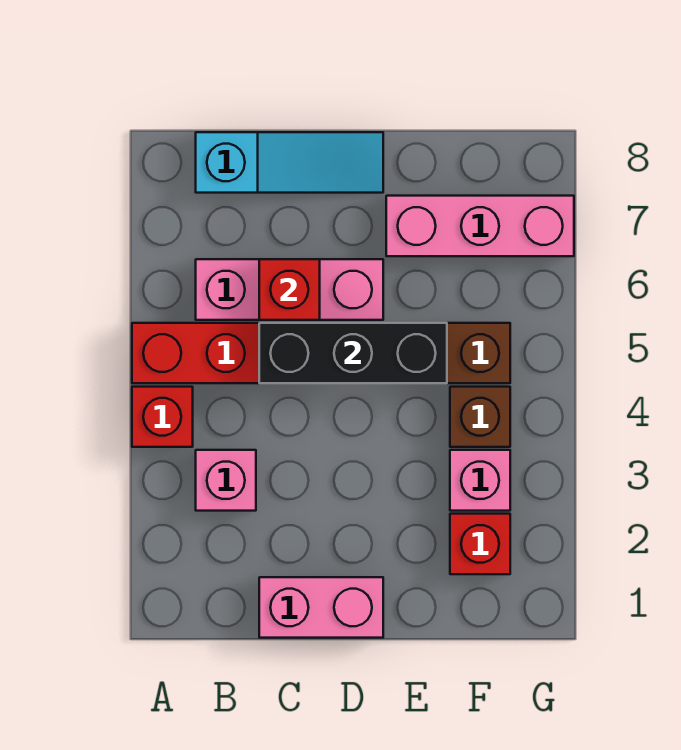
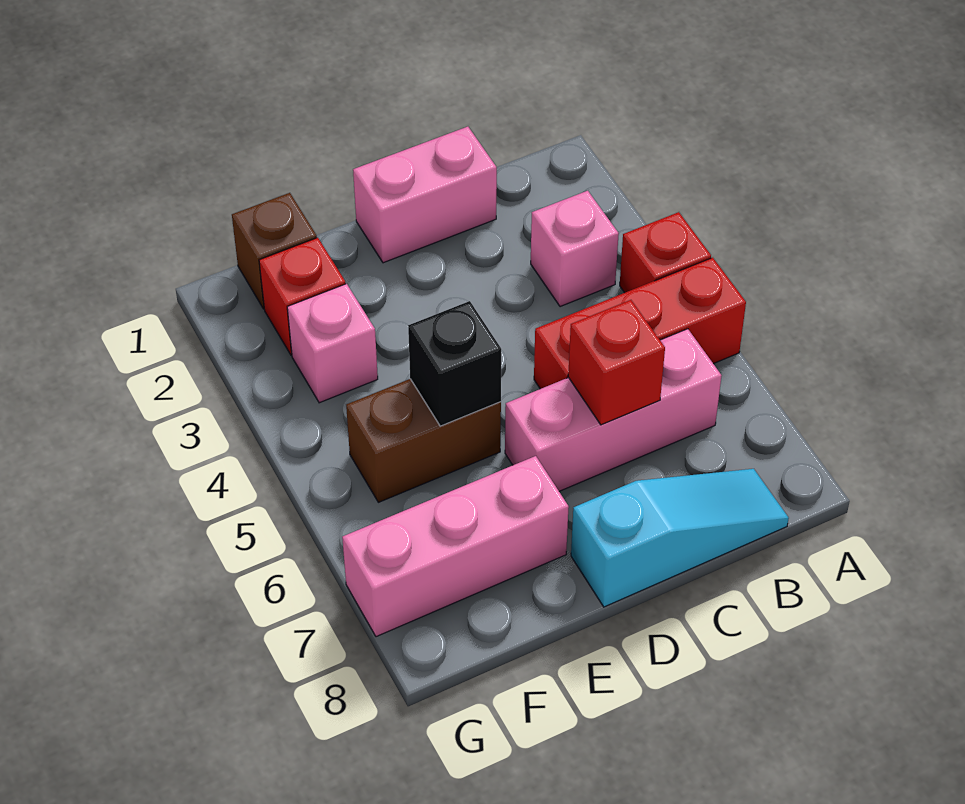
cyan 1x3 slope [196,132,383,193] -> cyan 1x3 slope turned to [571,469,789,607]
black 1x3 brick [259,323,447,383] -> black 1x1 brick [408,301,501,426]
brown 1x1 brick [450,387,510,447] -> brown 1x1 brick moved to [232,193,317,309]

